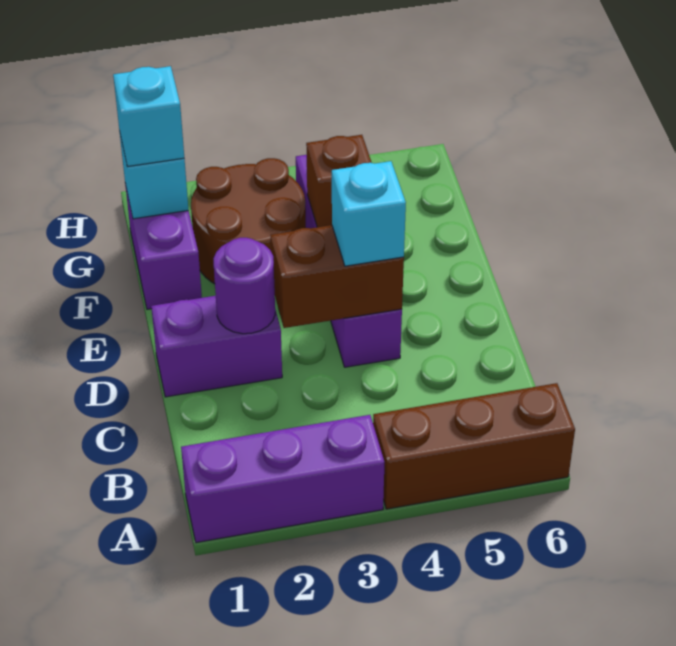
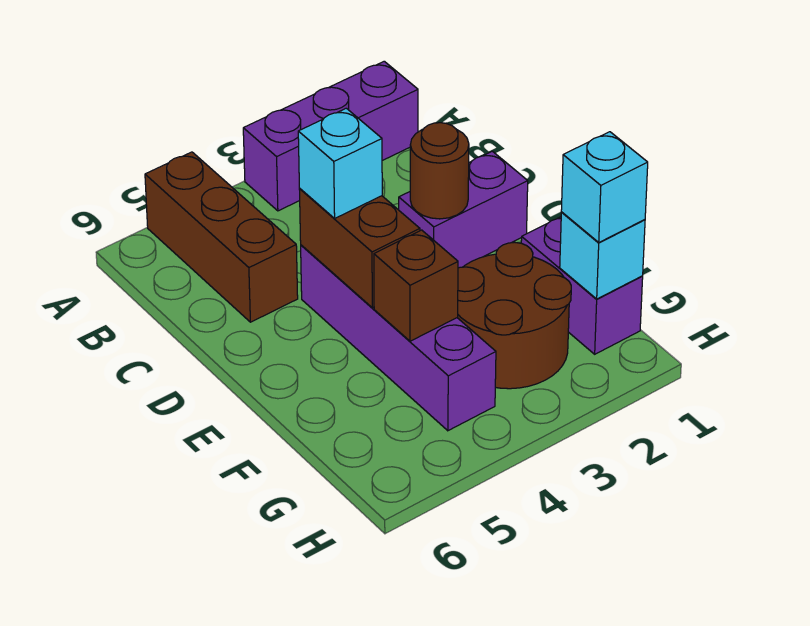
brown 1x3 brick [373,383,575,509] -> brown 1x3 brick turned to [145,152,298,322]
purple 1x1 round brick [213,238,275,334] -> brown 1x1 round brick [410,123,469,219]
brown 1x2 brick [271,225,404,328] -> brown 1x2 brick turned to [299,189,420,308]

